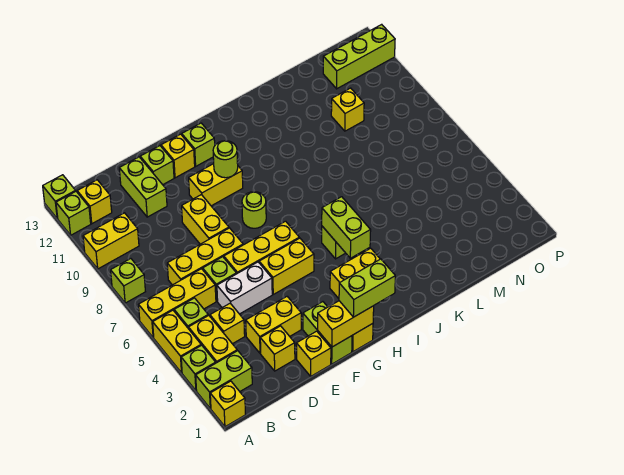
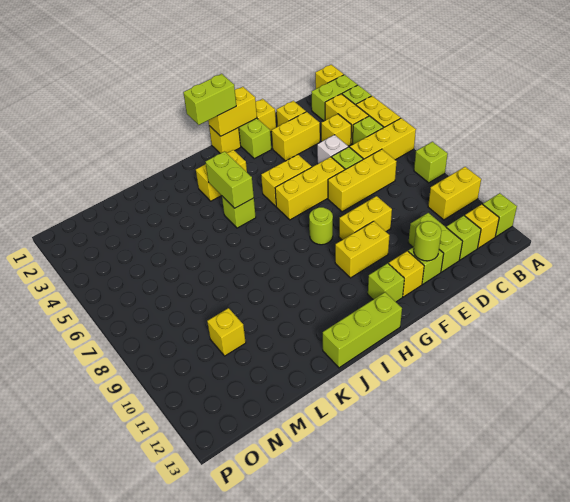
lime 1x1 brick [43,175,76,218] -> lime 1x1 brick moved to [446,216,481,260]
white 1x2 brick [217,262,272,314] -> white 1x1 brick [317,135,348,164]
yellow 1x2 brick [182,195,229,244] -> yellow 1x2 brick turned to [339,196,392,240]
lime 1x1 round brick [213,141,238,178] -> lime 1x1 round brick moved to [414,221,441,261]
lime 1x3 brick [323,24,395,89] -> lime 1x3 brick moved to [323,292,402,368]

